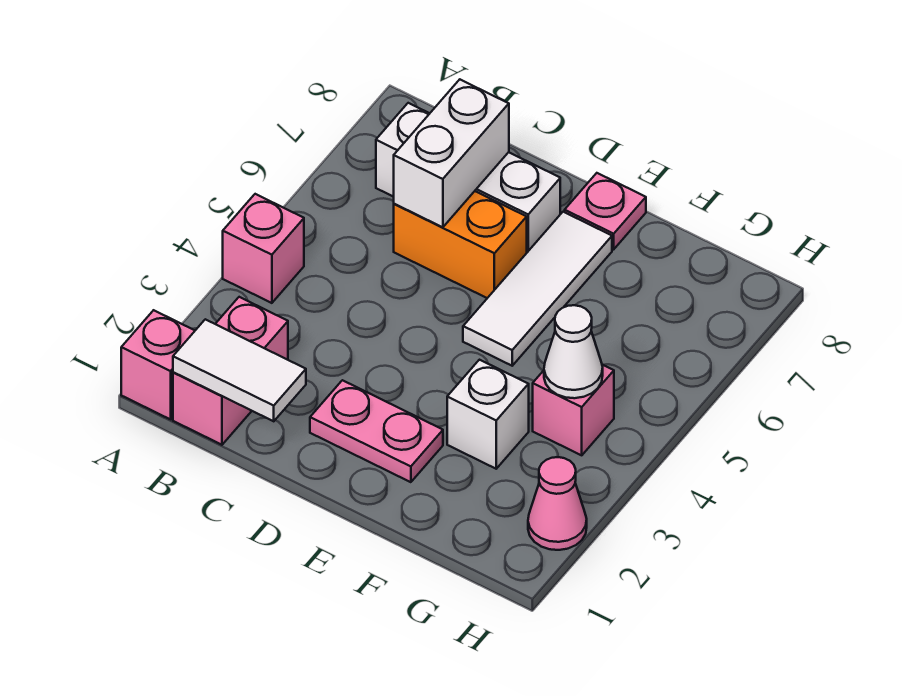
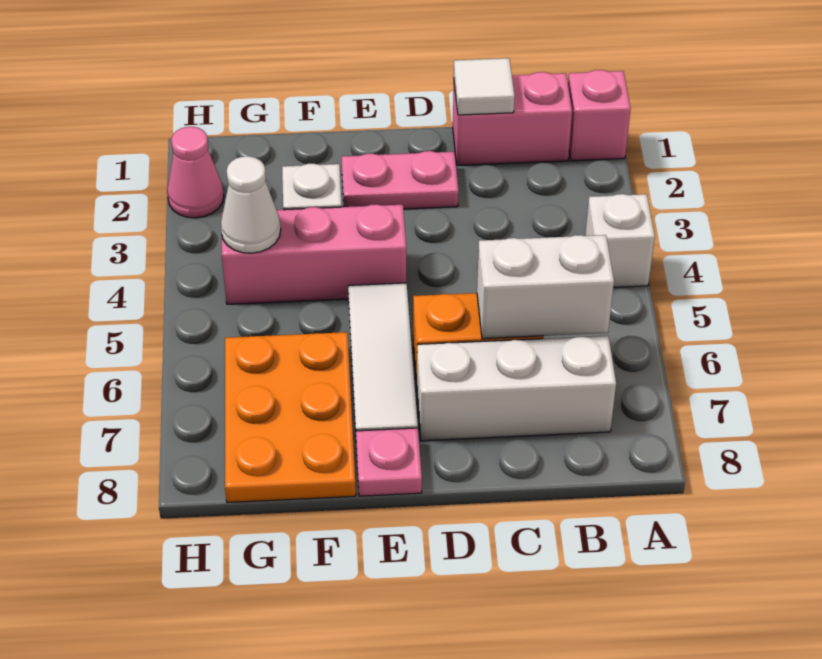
pink 1x1 brick [223,194,304,303] -> white 1x1 brick [585,194,655,287]
pink 1x2 brick [173,297,288,445] -> pink 1x2 brick turned to [453,72,572,166]
white 1x2 tile [173,319,306,421] -> white 1x1 tile [454,58,515,115]
white 1x2 brick [394,80,509,227] -> white 1x2 brick turned to [477,235,614,339]
none -> orange 2x3 plate [225,332,356,503]
pink 1x1 brick [533,365,614,455] -> pink 1x3 brick [222,204,406,304]

